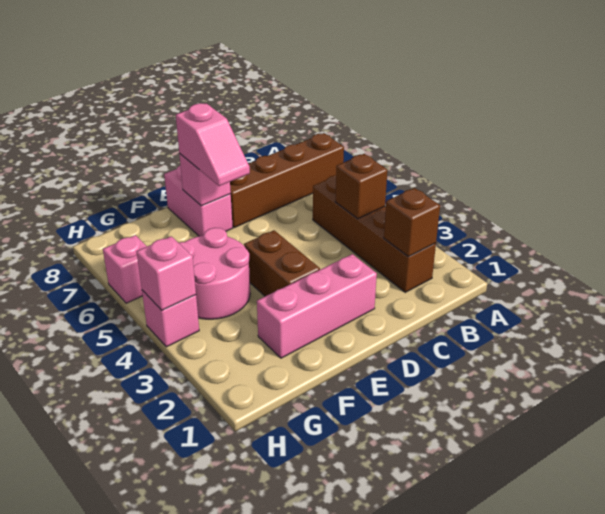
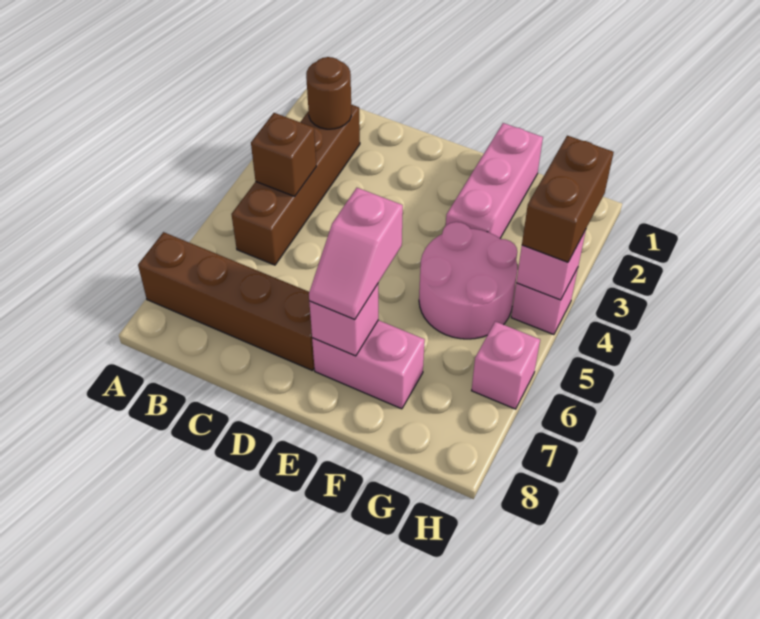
brown 1x1 brick [384,188,440,257] -> brown 1x1 round brick [306,57,351,129]
pink 1x3 brick [257,254,377,358] -> pink 1x3 brick turned to [446,123,543,238]
brown 1x2 brick [244,230,320,296] -> brown 1x2 brick moved to [522,136,614,262]
pink 1x2 slope [176,103,250,186] -> pink 1x2 slope turned to [309,188,403,319]
pink 1x2 brick [164,166,233,236] -> pink 1x2 brick turned to [312,320,425,409]

